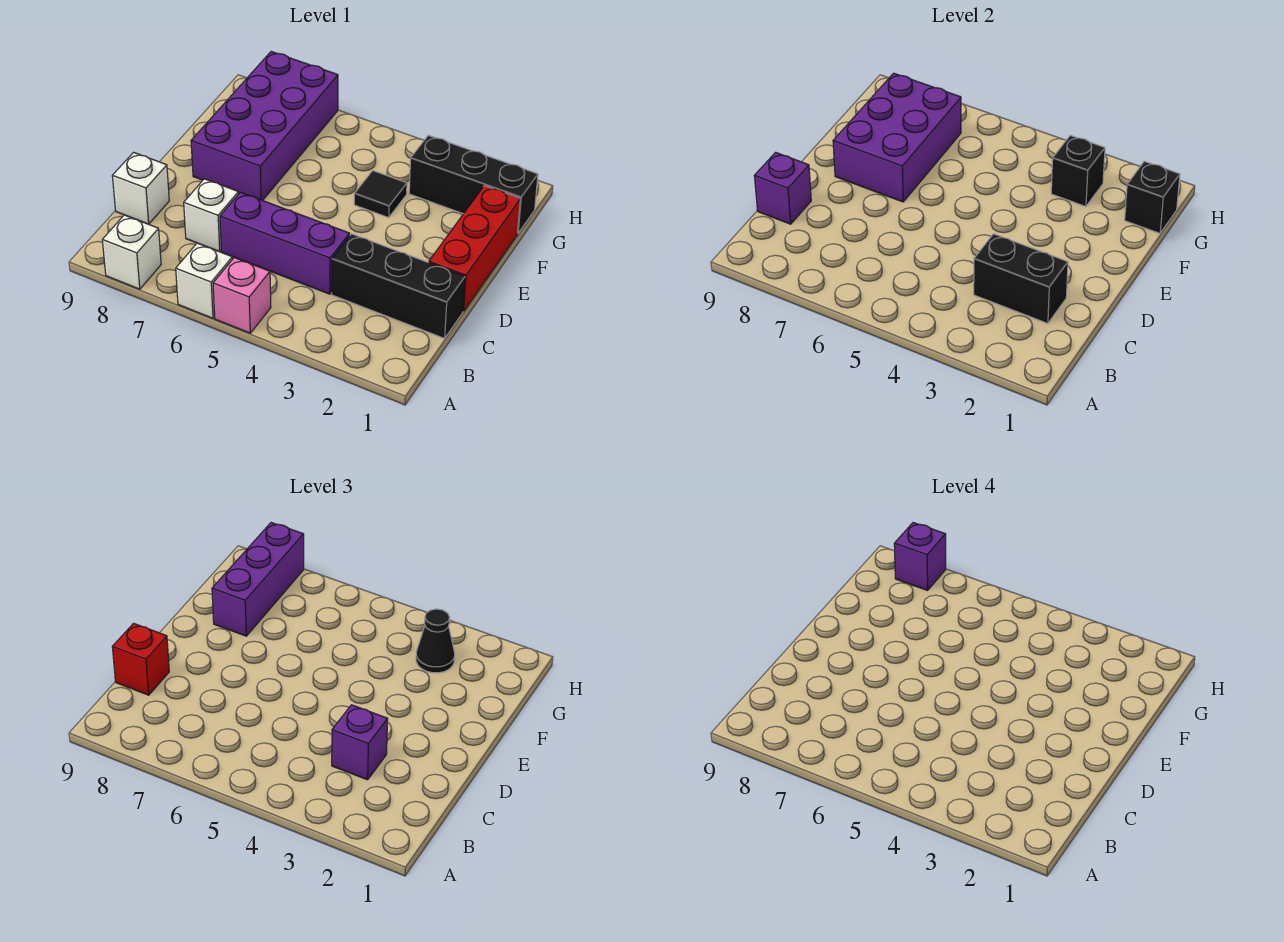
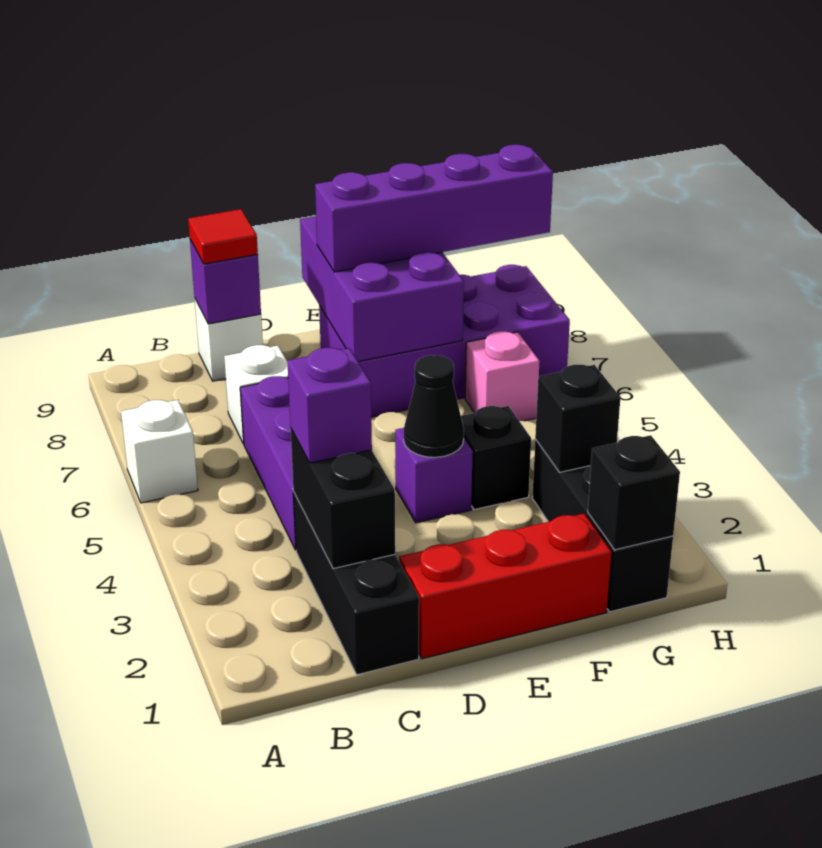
pink 1x1 brick [213,258,271,333] -> pink 1x1 brick moved to [465,331,540,421]
white 1x1 brick [102,215,161,289] -> none
red 1x1 brick [112,623,169,695] -> red 1x1 tile [188,209,258,264]
purple 2x3 brick [833,73,961,202] -> purple 2x3 brick turned to [300,216,464,361]
black 1x1 tile [354,171,407,218] -> black 1x1 brick [461,406,531,510]
purple 1x3 brick [212,523,304,636] -> purple 1x4 brick [315,145,553,272]
black 1x1 cone [416,609,455,673] -> black 1x1 cone moved to [404,355,464,457]
purple 1x1 brick [894,523,946,590] -> purple 1x1 brick moved to [395,428,473,523]

